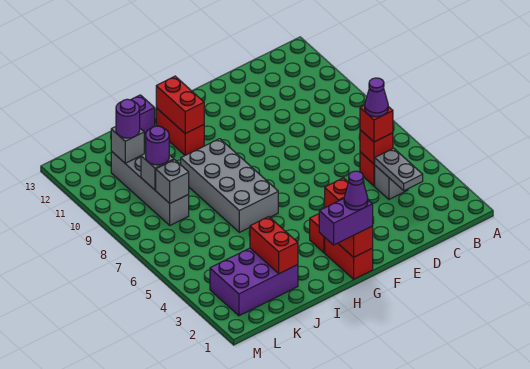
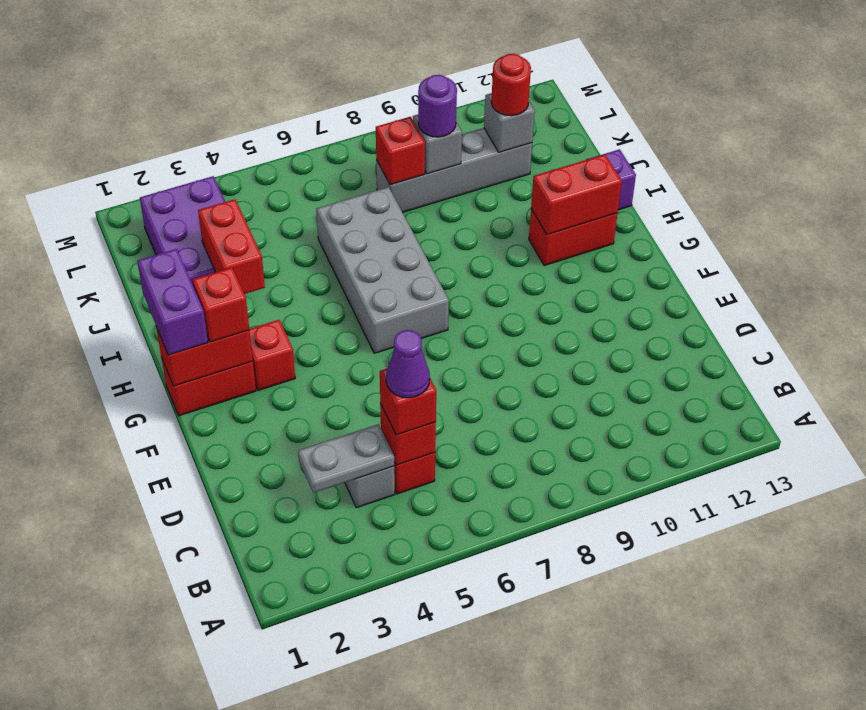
purple 1x1 cone [344,171,368,210] -> none
grey 2x4 brick [181,139,278,232] -> grey 2x4 brick turned to [317,187,449,353]
red 1x2 brick [250,217,298,274] -> red 1x2 brick turned to [198,199,265,294]
grey 1x1 brick [156,160,189,203] -> red 1x1 brick [376,117,425,185]
purple 1x1 round brick [116,99,140,138] -> red 1x1 round brick [491,54,531,116]

